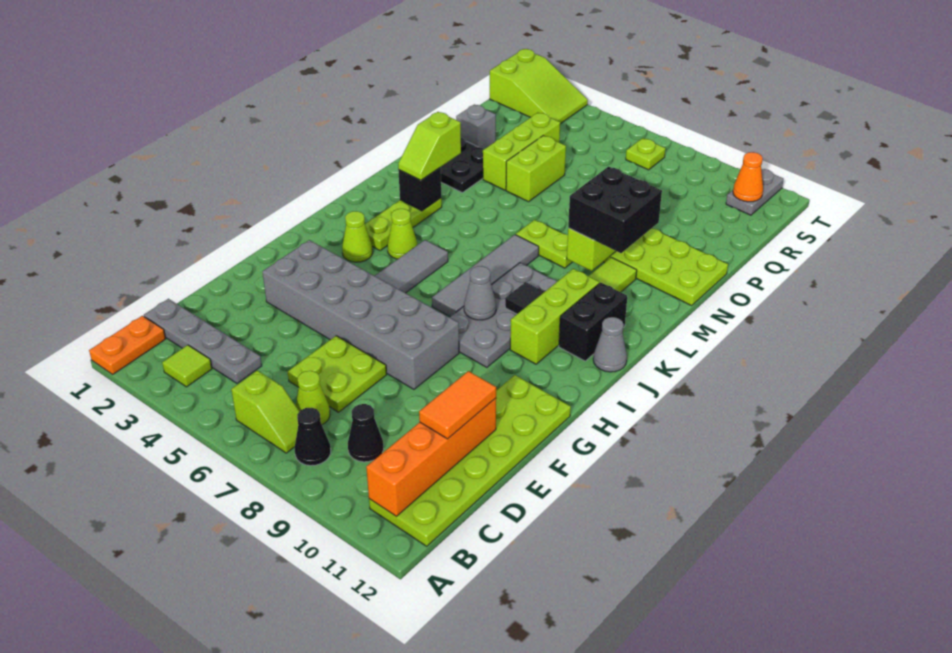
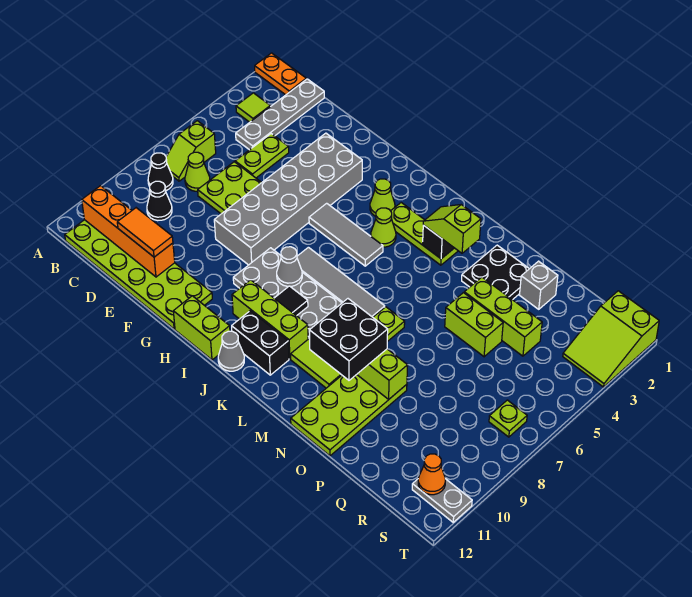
none -> lime 1x2 plate [235,134,289,178]
none -> lime 1x2 brick [173,296,230,360]

